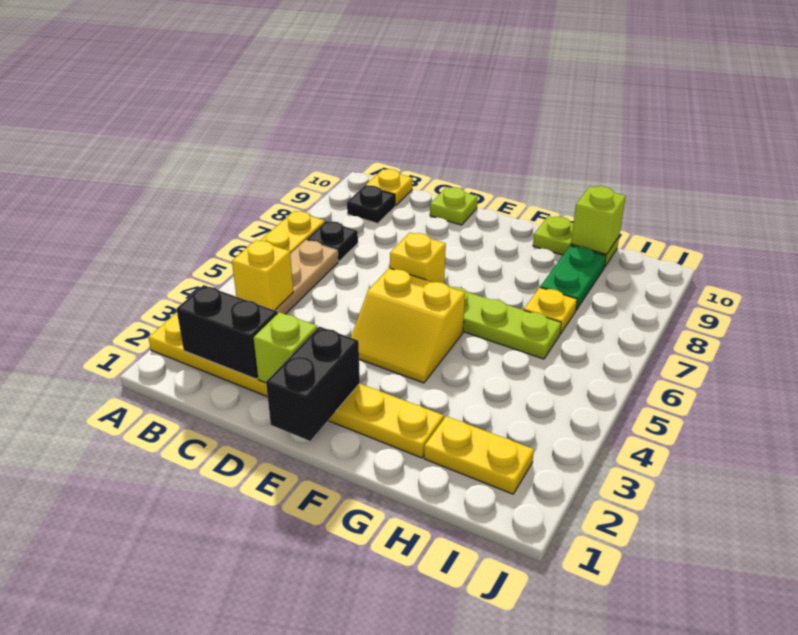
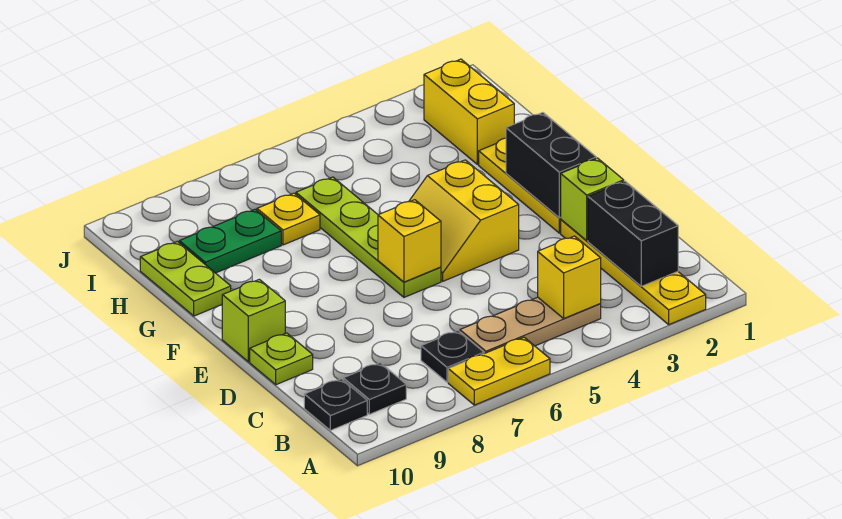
yellow 1x1 plate [366,169,412,206] -> black 1x1 plate [304,379,367,430]
black 1x2 brick [266,327,360,441] -> black 1x2 brick turned to [506,113,596,218]
yellow 2x2 slope [351,268,465,383] -> yellow 2x2 slope turned to [409,160,519,281]
yellow 1x2 plate [424,416,534,494] -> yellow 1x2 brick [424,59,514,164]
lime 1x1 brick [571,186,626,254] -> lime 1x1 brick moved to [222,279,285,362]

